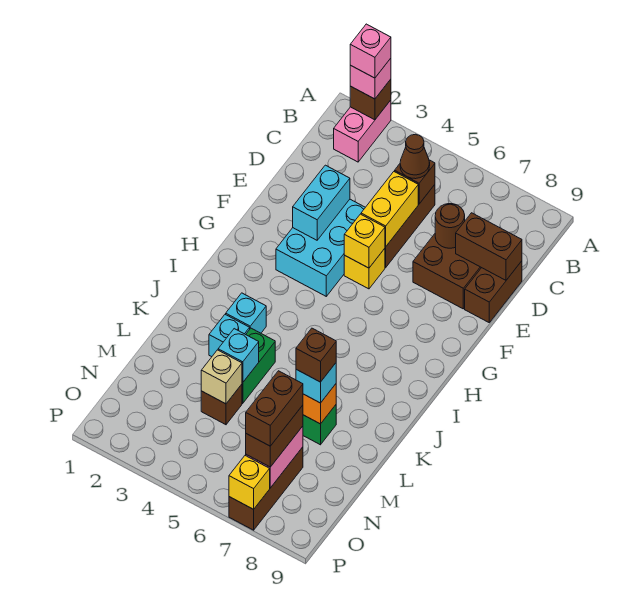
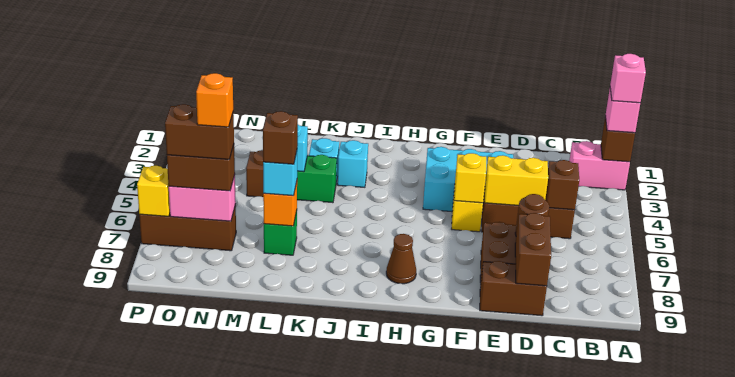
brown 1x1 cone [400,134,430,179] -> brown 1x1 cone moved to [386,234,416,284]
cyan 1x2 brick [293,165,350,240] -> none
tan 1x1 brick [201,350,242,404] -> none
none -> orange 1x1 brick [196,73,233,127]

